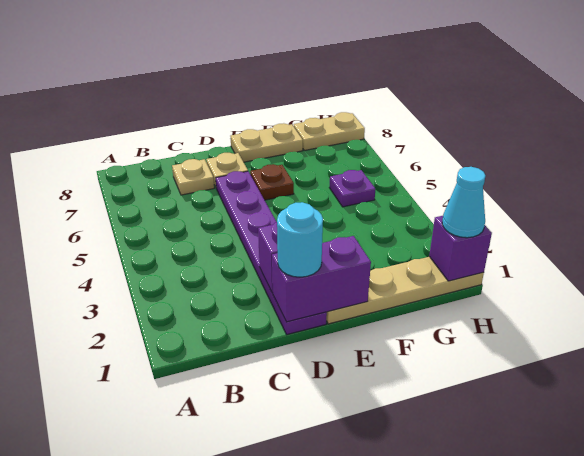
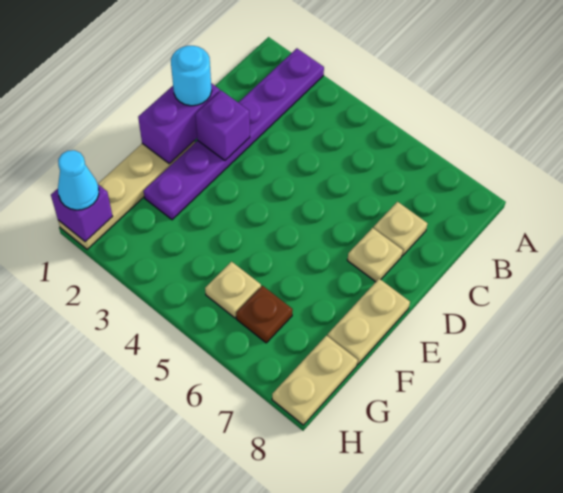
purple 1x6 plate [216,171,327,334] -> purple 1x6 plate turned to [144,48,324,220]
brown 1x1 plate [250,164,294,200] -> brown 1x1 plate moved to [236,286,293,343]
purple 1x1 plate [329,170,375,207] -> tan 1x1 plate [205,262,261,318]

